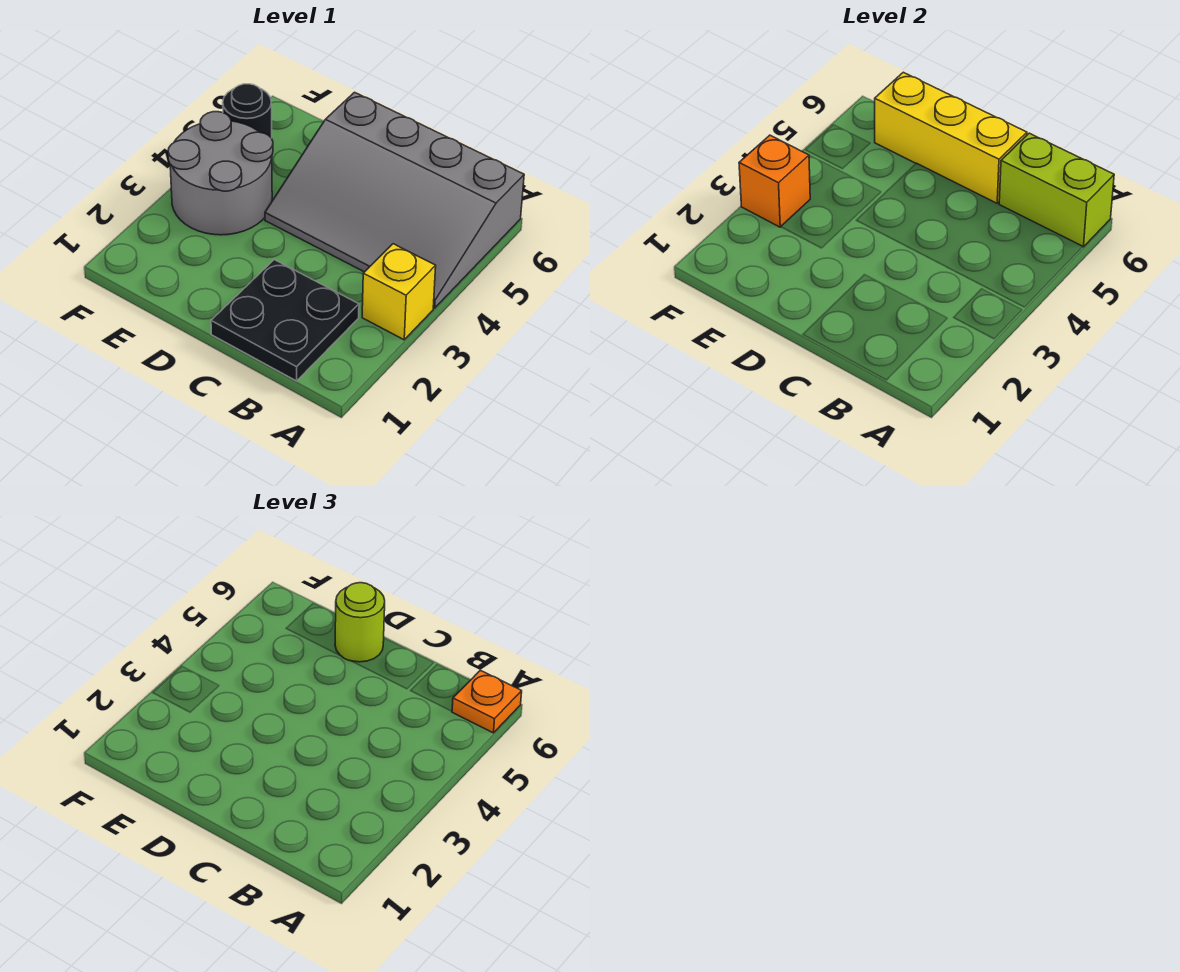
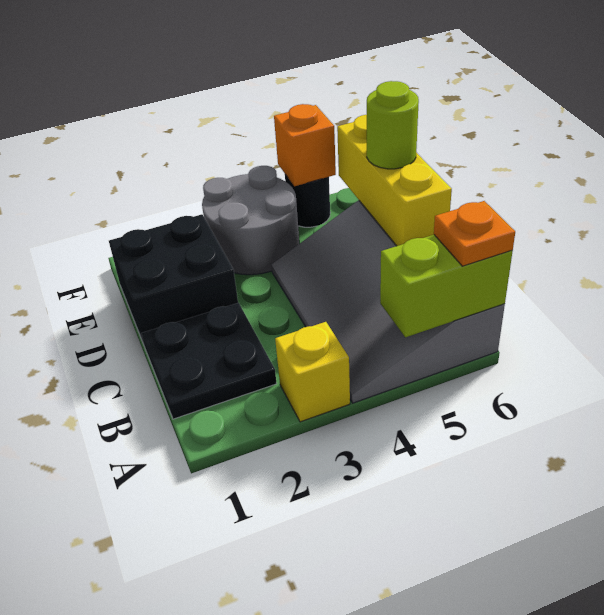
lime 1x2 brick [999,133,1114,247] -> lime 1x2 brick turned to [380,235,513,337]
none -> black 2x2 brick [109,214,238,342]
orange 1x1 brick [739,135,810,227] -> orange 1x1 brick moved to [274,104,336,186]

